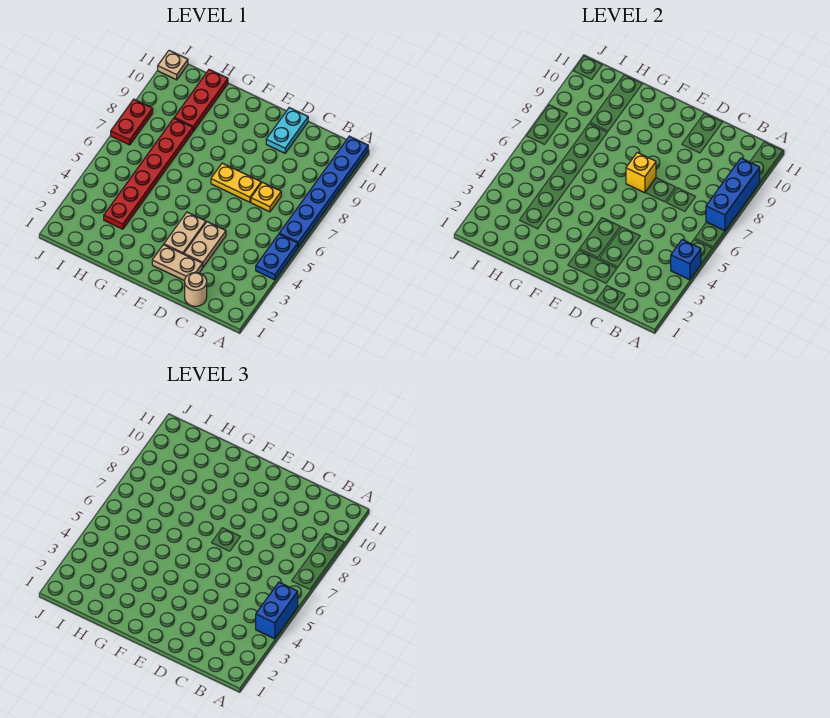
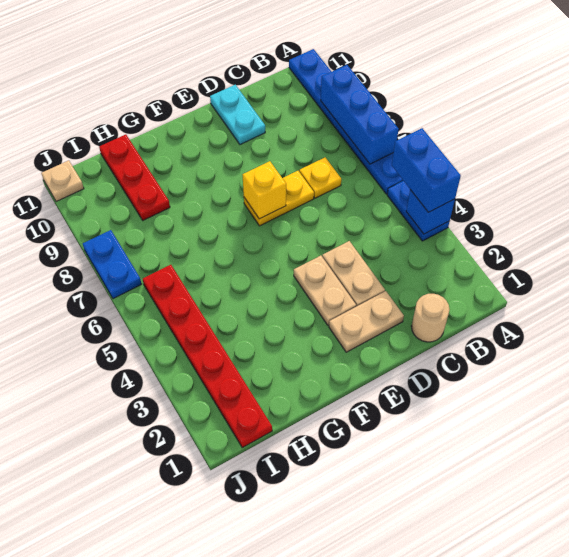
red 1x6 plate [104,118,193,229] -> red 1x6 plate moved to [143,265,272,448]
red 1x2 plate [111,99,153,145] -> blue 1x2 plate [83,230,141,299]

